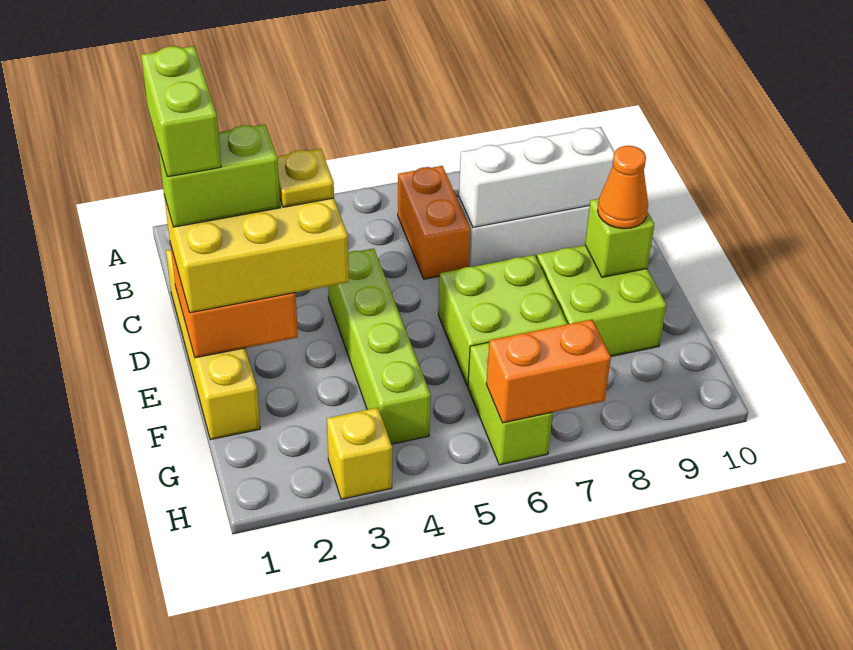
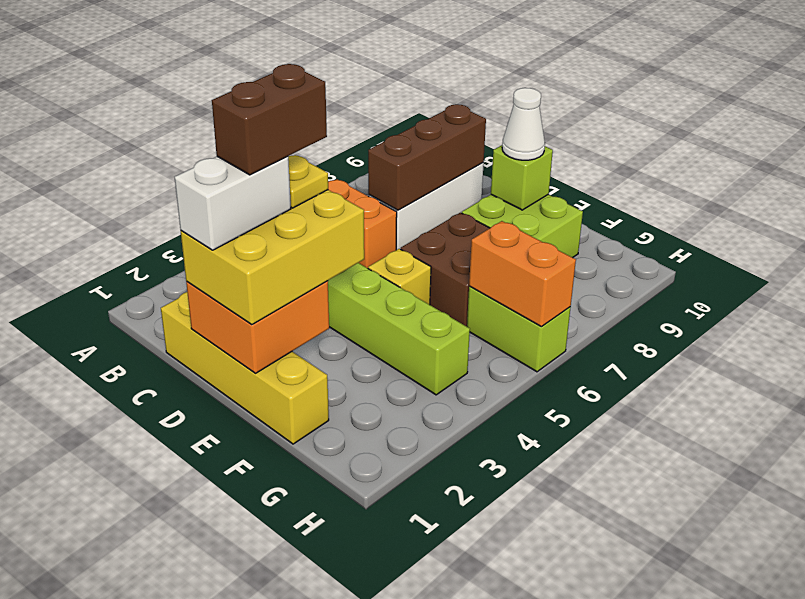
lime 1x2 brick [141,46,221,177] -> none
white 1x3 brick [459,127,614,227] -> brown 1x3 brick [368,104,486,210]
lime 1x2 brick [158,124,280,227] -> white 1x2 brick [175,156,291,250]
none -> brown 1x2 brick [212,64,327,175]
lime 2x2 brick [438,255,568,386] -> brown 2x2 brick [401,213,489,327]
orange 1x1 cone [597,146,648,229] -> white 1x1 cone [502,88,545,160]
yellow 1x1 brick [327,408,392,499] -> yellow 1x1 brick moved to [368,249,431,305]
orange 1x2 brick [486,319,611,423] -> orange 1x2 brick turned to [469,221,576,327]

